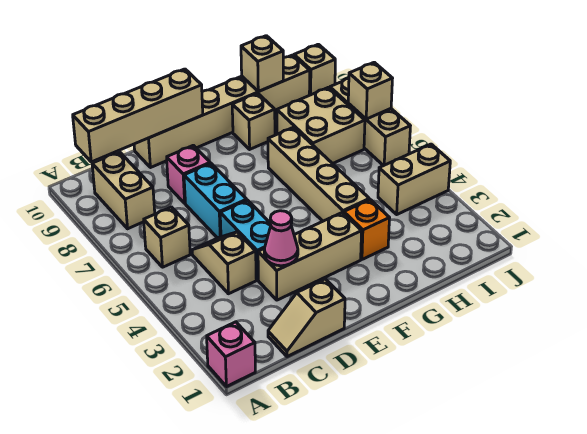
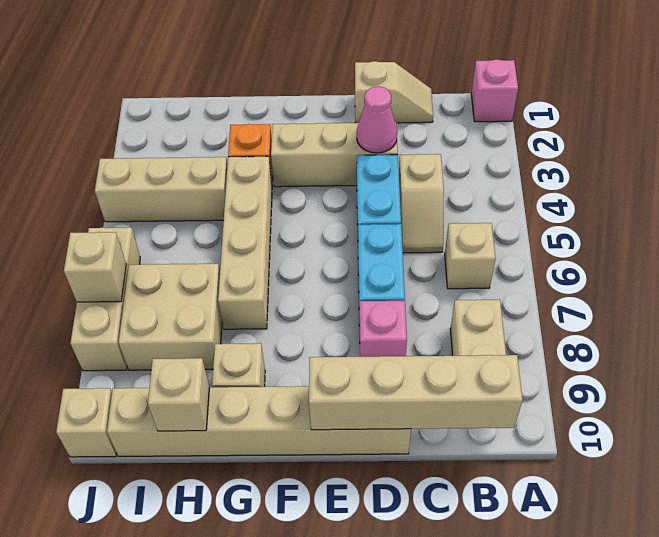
tan 1x2 brick [378,144,450,214] -> tan 1x3 brick [95,157,227,222]

